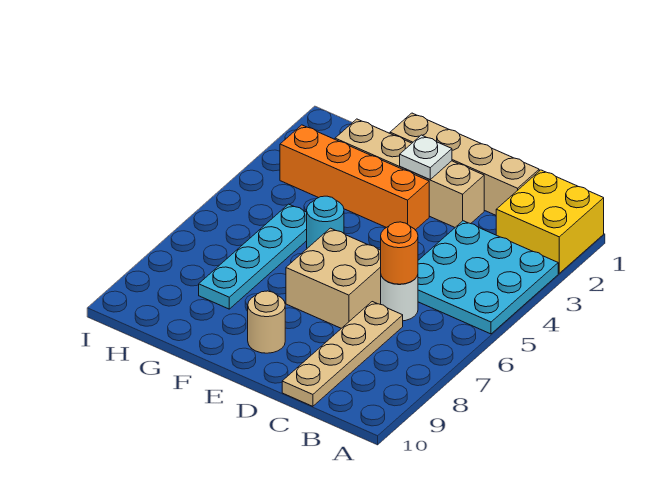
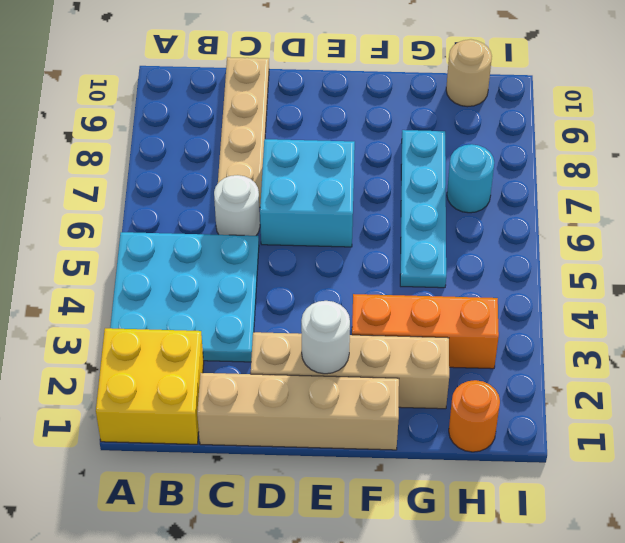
orange 1x1 round brick [381,222,418,284] -> orange 1x1 round brick moved to [449,380,500,452]
tan 2x2 brick [286,228,381,328] -> cyan 2x2 brick [260,139,355,247]
white 1x1 plate [400,135,452,180] -> white 1x1 round brick [301,301,350,374]
orange 1x4 brick [280,125,429,230] -> orange 1x3 brick [352,294,499,369]
tan 1x1 round brick [248,291,285,353] -> tan 1x1 round brick moved to [446,39,492,107]
cyan 1x1 round brick [307,196,344,248] -> cyan 1x1 round brick moved to [447,144,494,213]

